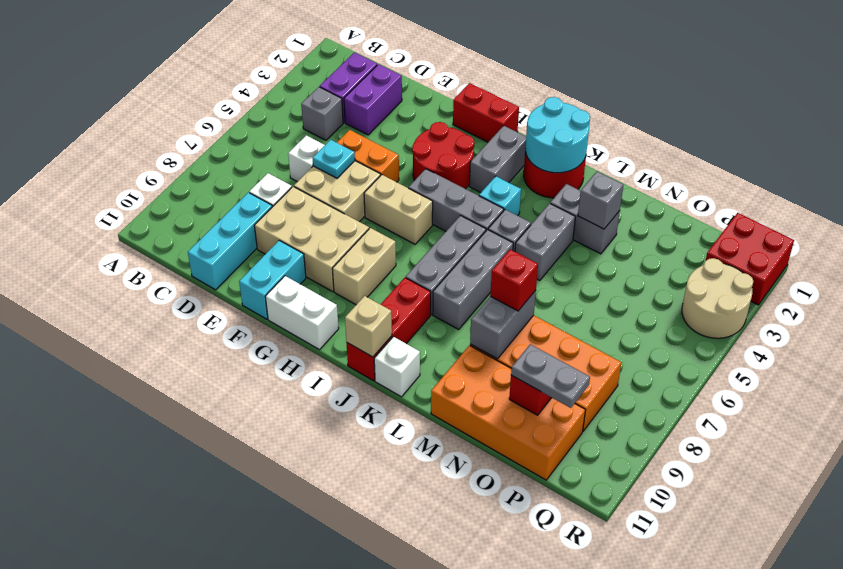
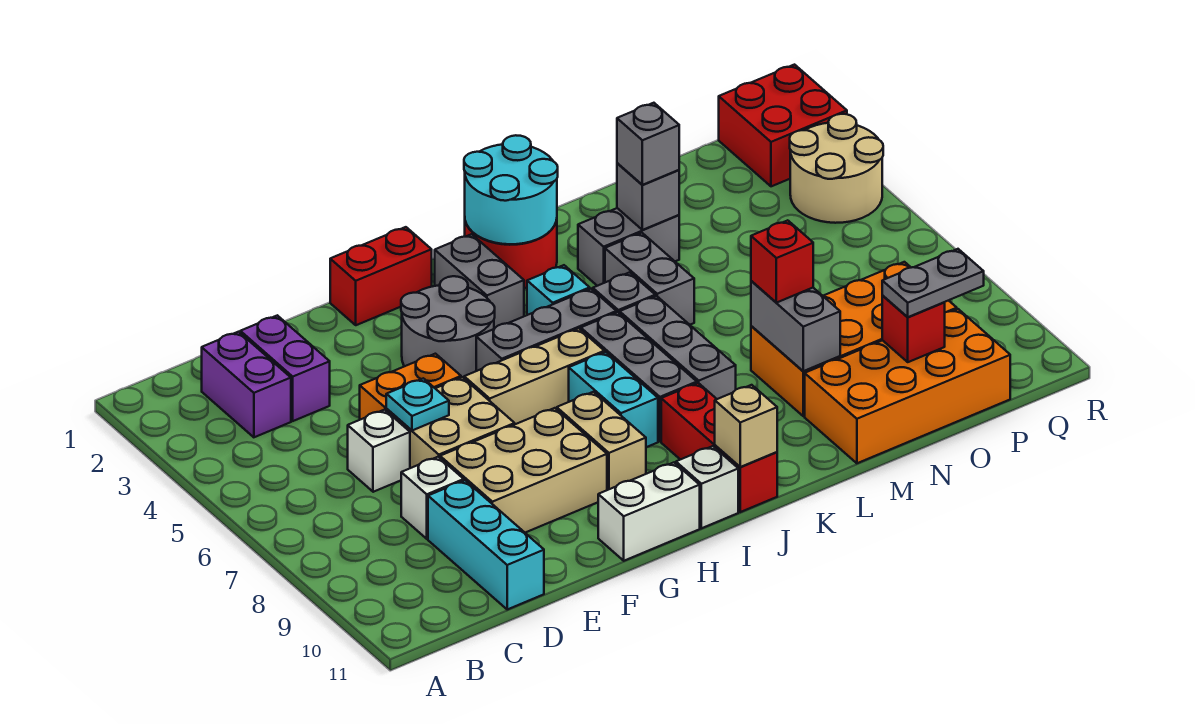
grey 1x1 brick [301,87,343,140] -> grey 1x1 brick moved to [617,103,679,185]
cyan 1x2 brick [239,240,306,319] -> cyan 1x2 brick moved to [569,352,658,447]
red 2x2 round brick [412,122,474,189] -> grey 2x2 round brick [401,276,495,378]
tan 1x2 brick [364,175,433,244] -> tan 1x3 brick [464,328,604,424]
white 1x1 brick [374,337,420,397] -> white 1x1 brick moved to [676,446,738,528]

